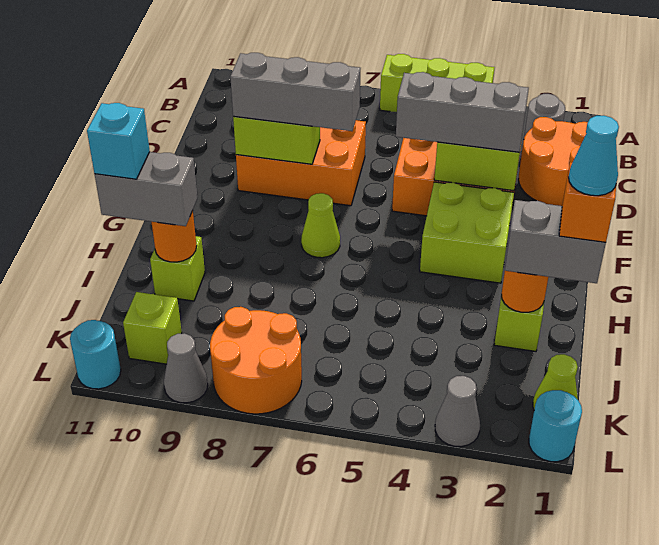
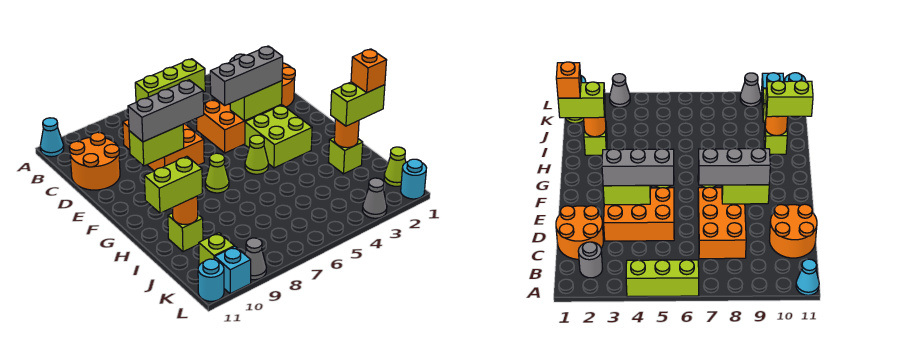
orange 2x3 brick [236,120,366,206] -> orange 2x3 brick turned to [123,119,204,171]
none -> lime 1x1 cone [245,135,268,174]
grey 1x2 brick [505,200,606,283] -> lime 1x2 brick [331,82,385,126]
cyan 1x1 cone [569,116,619,196] -> cyan 1x1 cone moved to [40,118,64,157]
grey 1x2 brick [95,152,197,226] -> lime 1x2 brick [144,156,202,213]
cyan 1x1 brick [87,103,150,179] -> cyan 1x1 brick moved to [215,246,251,294]
orange 2x2 round brick [210,307,302,414] -> orange 2x2 round brick moved to [69,132,120,190]

